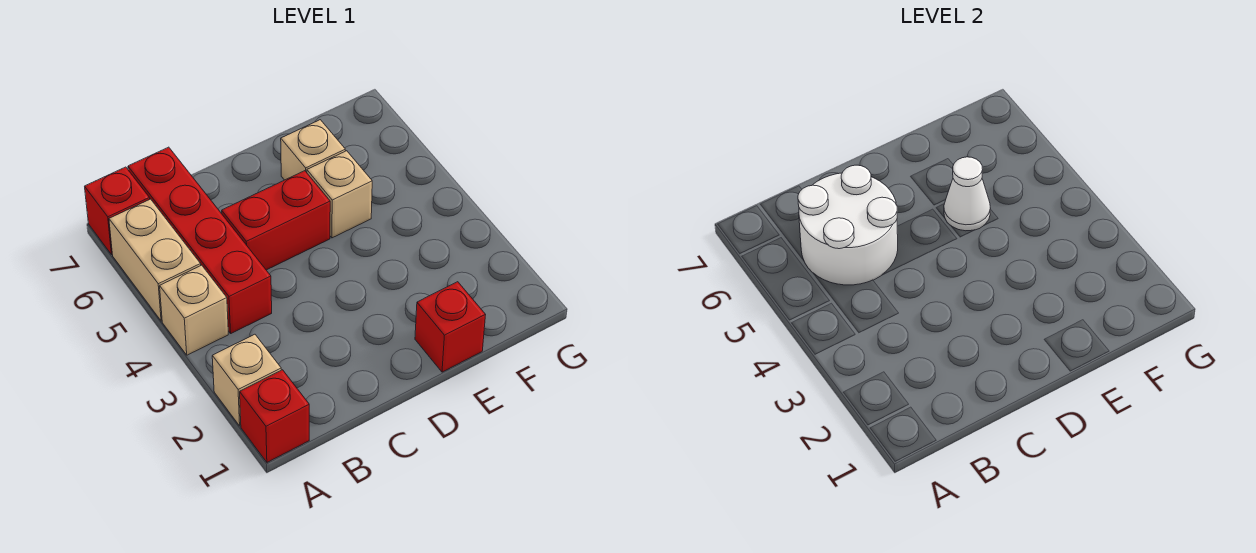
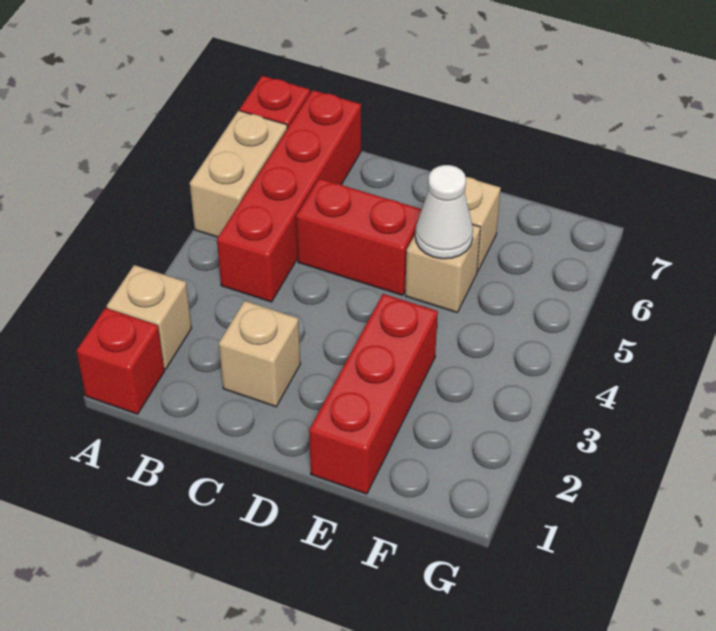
tan 1x1 brick [160,265,228,355] -> tan 1x1 brick moved to [219,301,300,407]
white 2x2 round brick [798,165,898,285] -> none
red 1x1 brick [415,282,485,372] -> red 1x3 brick [309,294,438,494]

